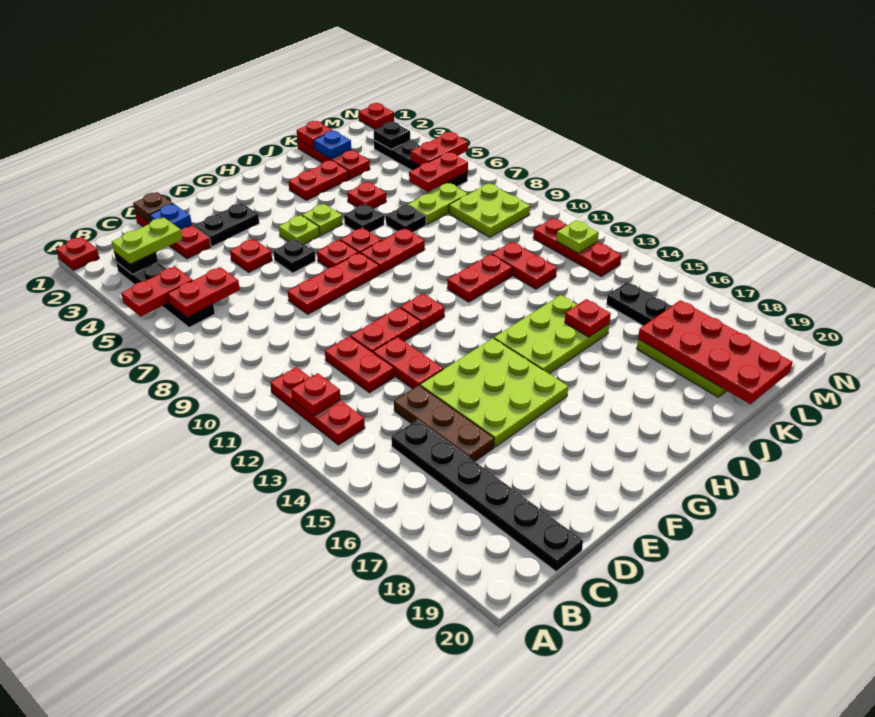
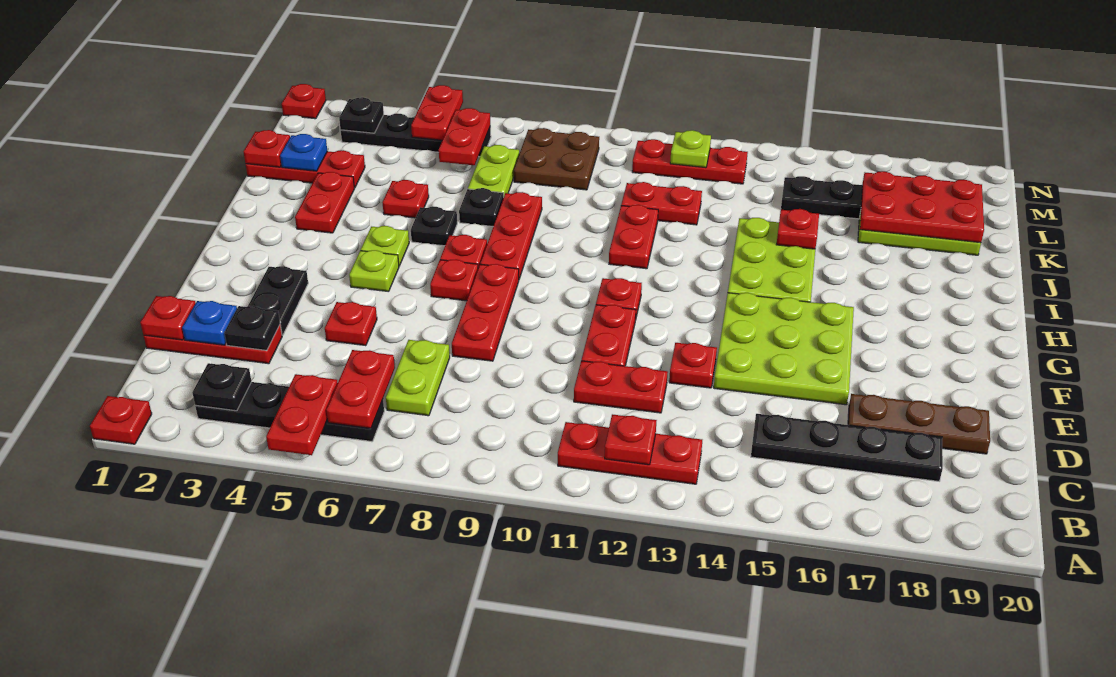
lime 1x2 plate [112,217,182,264] -> lime 1x2 plate moved to [386,340,450,416]
black 1x6 plate [391,420,583,571] -> black 1x4 plate [751,414,943,481]
brown 1x1 plate [133,192,173,223] -> red 1x1 plate [140,296,196,340]
brown 1x3 plate [394,385,494,461] -> brown 1x3 plate moved to [848,394,990,454]
red 1x2 plate [373,337,443,389] -> red 1x1 plate [669,343,717,388]
black 1x1 plate [273,239,316,273] -> black 1x1 plate moved to [224,306,280,350]
red 1x2 plate [361,228,425,274] -> red 1x3 plate [480,192,542,279]
red 2x4 plate [638,300,793,404] -> red 2x3 plate [860,171,984,243]
lime 2x2 plate [449,183,530,237] -> brown 2x2 plate [514,128,599,190]

